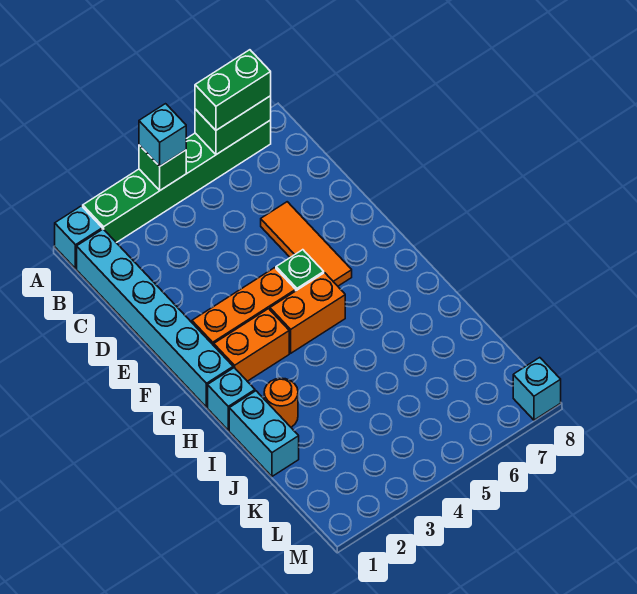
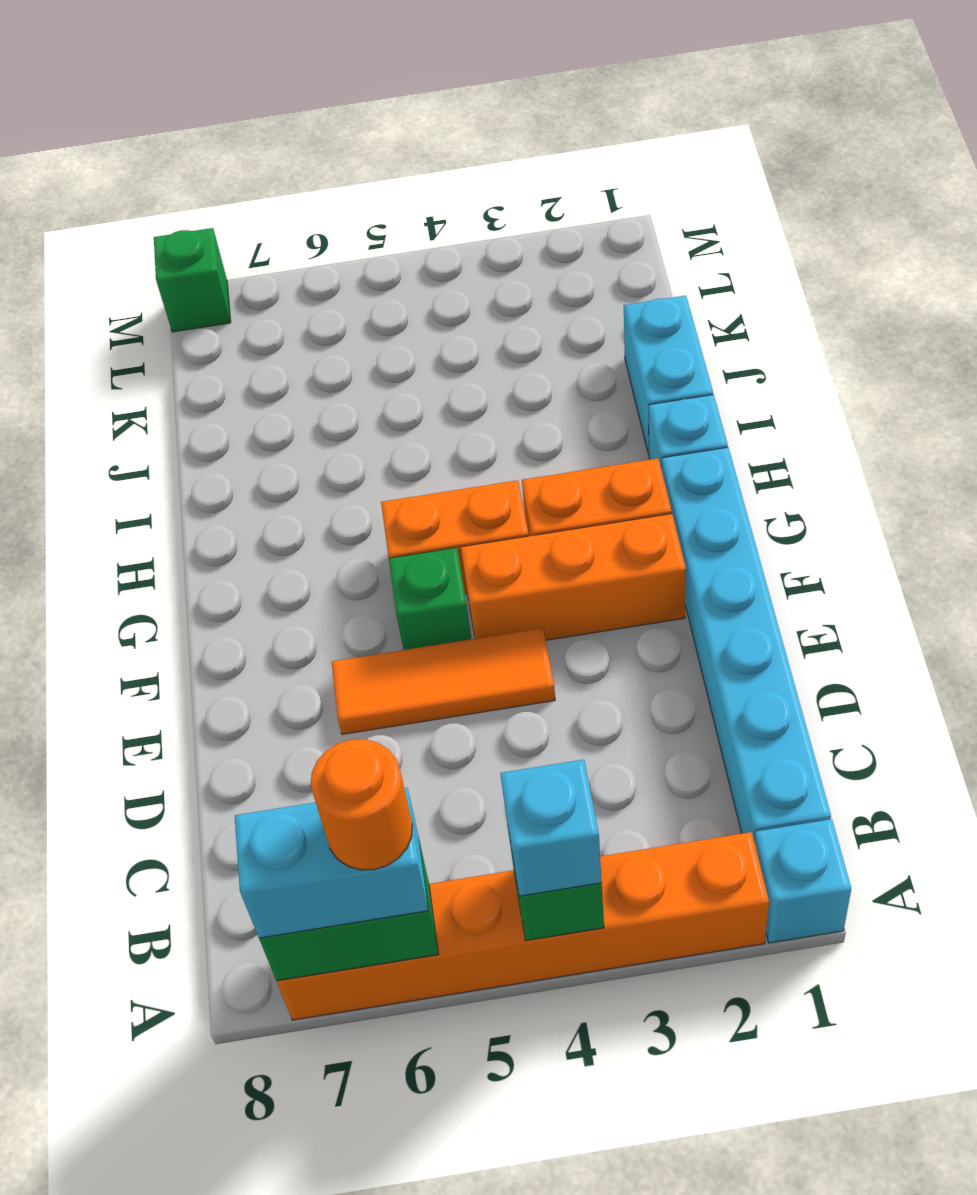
green 1x6 brick [83,120,271,243] -> orange 1x6 brick [277,832,769,1020]
green 1x2 brick [195,50,271,130] -> cyan 1x2 brick [235,788,428,938]
orange 1x3 tile [261,202,352,286] -> orange 1x3 tile turned to [332,628,555,734]
orange 1x1 round brick [264,378,298,427] -> orange 1x1 round brick moved to [311,739,412,870]
cyan 1x1 brick [513,358,561,420] -> green 1x1 brick [154,228,231,332]

